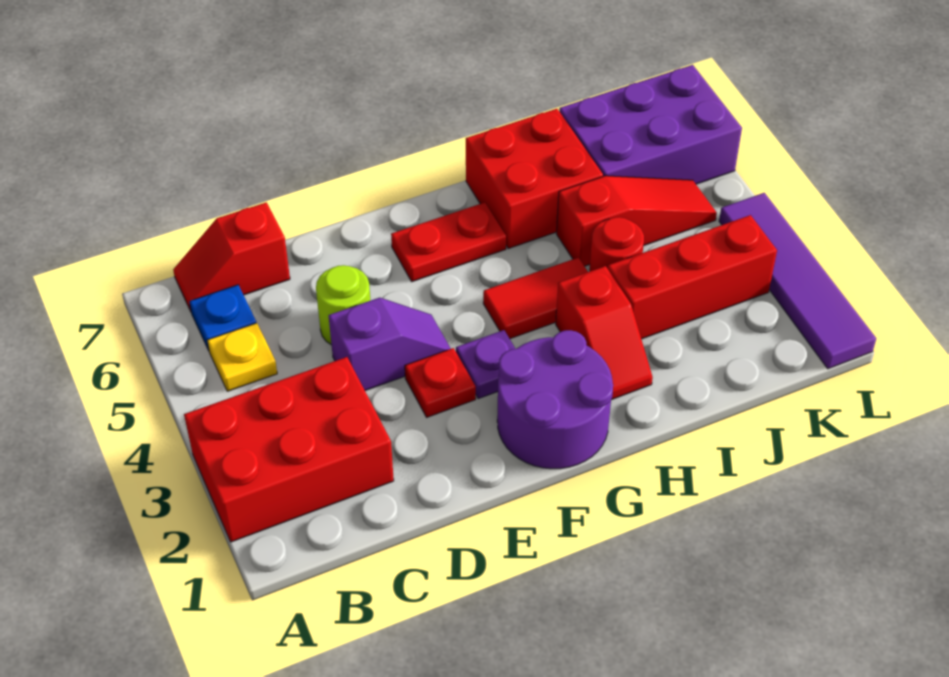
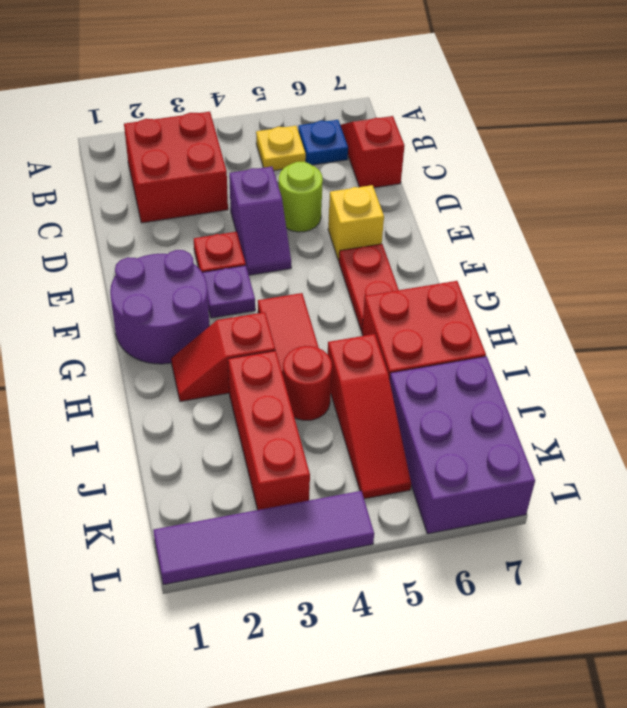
red 2x3 brick [184,357,394,542] -> red 2x2 brick [124,112,228,223]
none -> yellow 1x1 brick [328,185,384,261]

